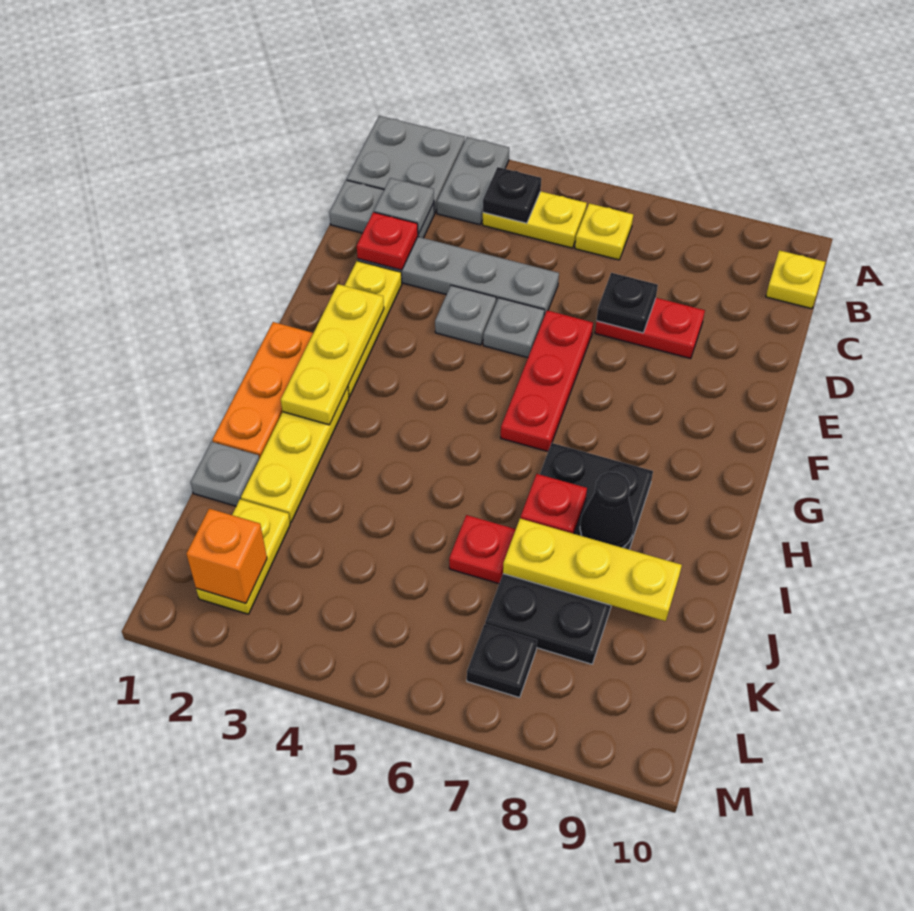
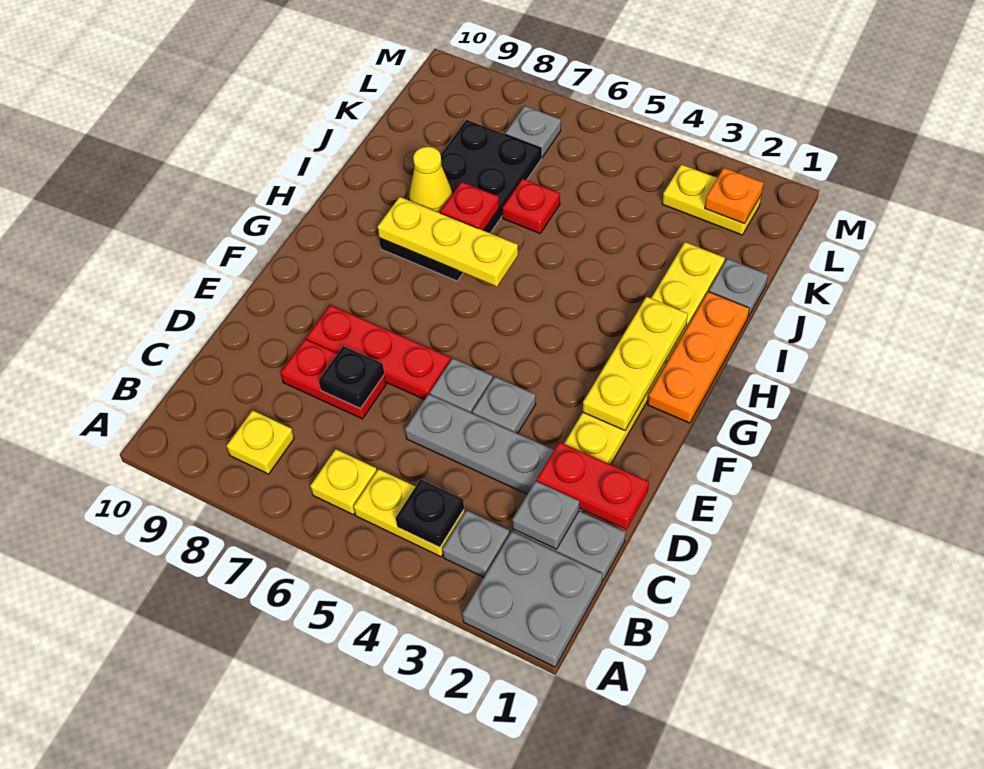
grey 1x2 plate [437,137,509,225] -> grey 1x1 plate [442,510,510,577]
yellow 1x1 plate [766,250,825,309] -> yellow 1x1 plate moved to [226,410,294,474]
red 1x1 plate [357,212,418,270] -> red 1x2 plate [537,442,649,530]
red 1x3 plate [501,310,593,451] -> red 1x3 plate turned to [306,305,451,400]
black 1x1 cone [580,472,634,548] -> yellow 1x1 cone [409,147,452,213]
yellow 1x3 plate [503,518,682,621] -> yellow 1x3 plate moved to [378,197,518,287]
yellow 1x2 plate [196,499,290,614] -> yellow 1x2 plate turned to [662,164,761,235]
orange 1x1 brick [186,509,267,603] -> orange 1x1 plate [705,168,763,223]
black 1x1 plate [467,624,537,698] -> grey 1x1 plate [505,106,561,158]

